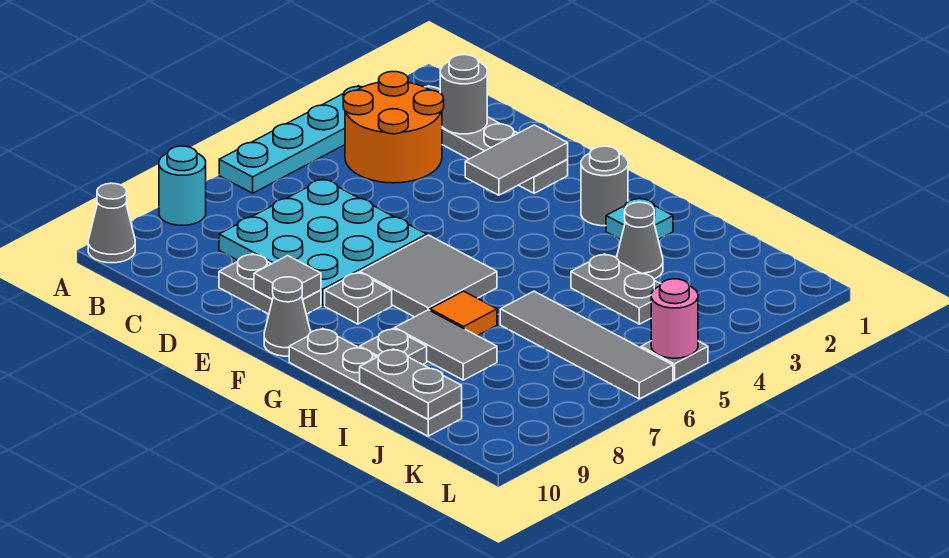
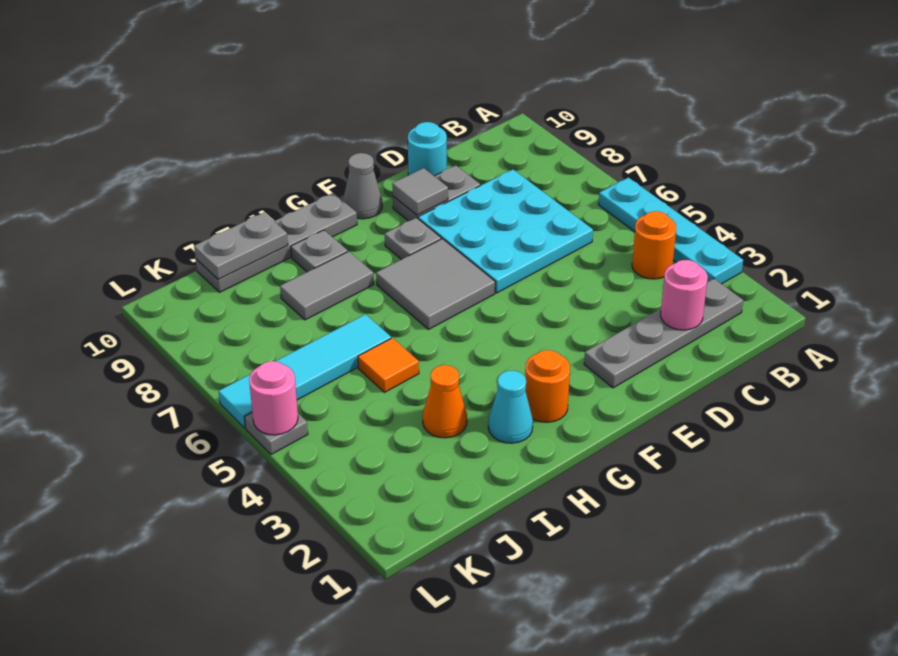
cyan 1x1 round brick [159,146,206,225] -> cyan 1x1 round brick moved to [408,122,447,176]
grey 1x1 cone [88,183,135,263] -> none
orange 2x2 round brick [343,72,444,183] -> orange 1x1 round brick [632,211,676,279]
grey 1x1 round brick [440,55,487,134] -> pink 1x1 round brick [661,260,708,330]
grey 1x2 tile [465,125,568,195] -> none
grey 1x1 round brick [581,146,628,226] -> orange 1x1 round brick [525,350,570,422]
cyan 1x1 plate [606,198,673,240] -> cyan 1x1 cone [488,371,533,443]
orange 1x1 tile [430,291,497,336] -> orange 1x1 tile moved to [358,338,419,392]
grey 1x1 cone [617,202,663,279] -> orange 1x1 cone [423,365,467,438]
grey 1x2 plate [571,254,661,324] -> none
grey 1x4 tile [500,291,673,399] -> cyan 1x4 tile [219,314,391,428]

